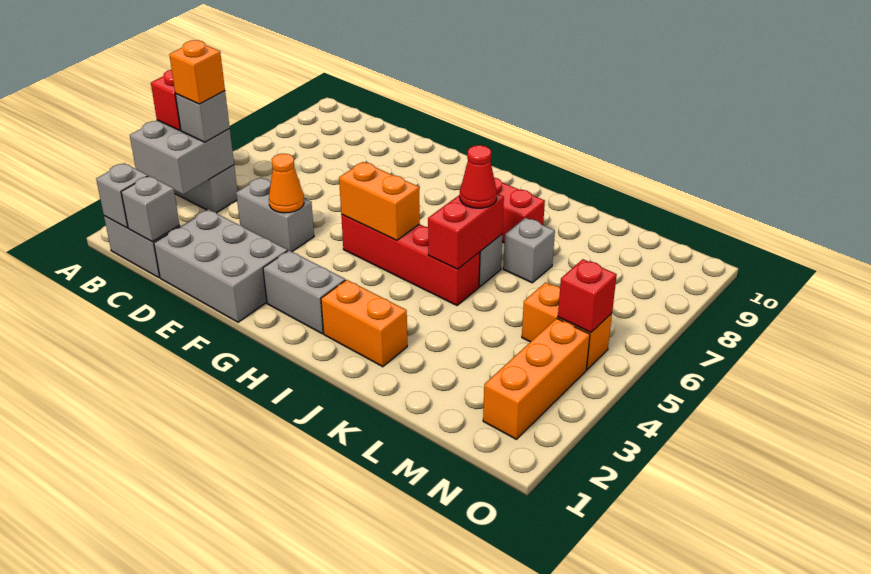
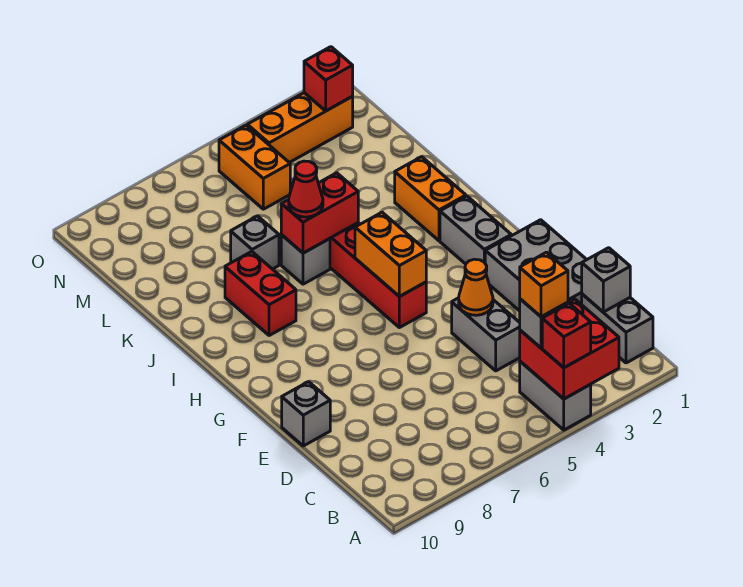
grey 2x2 brick [130,120,234,194] -> red 2x2 brick [520,299,619,399]
grey 1x1 brick [96,163,148,228] -> grey 1x1 brick moved to [282,382,330,446]
red 1x1 brick [558,259,617,333] -> red 1x1 brick moved to [304,47,353,111]

